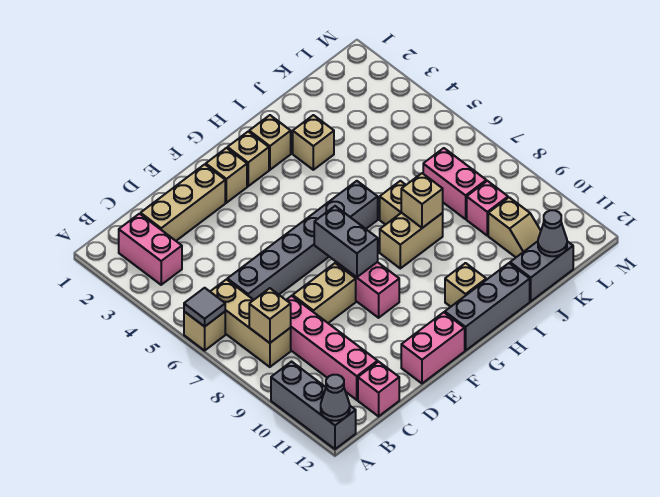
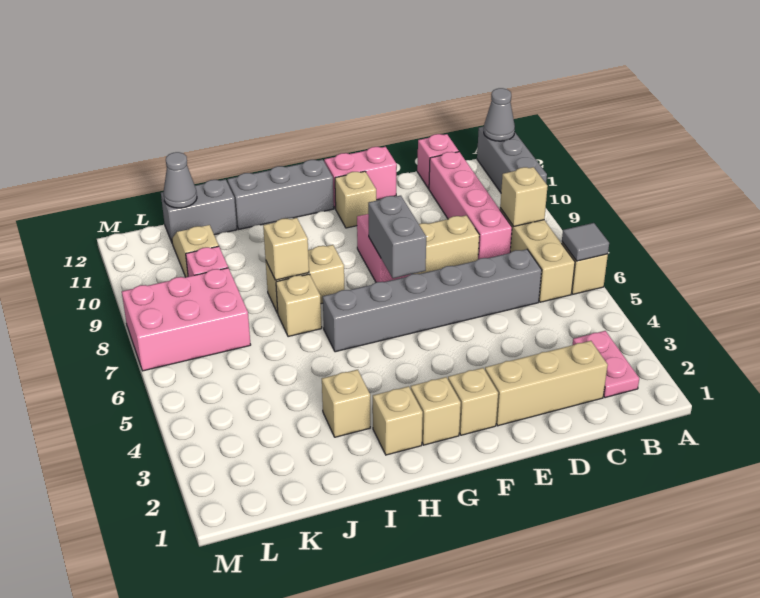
pink 1x2 brick [119,214,182,285] -> pink 1x2 plate [573,331,639,398]
tan 1x1 brick [445,263,486,307] -> tan 1x1 brick moved to [335,171,376,228]
pink 1x2 brick [423,148,486,219] -> pink 2x3 brick [122,268,251,371]

